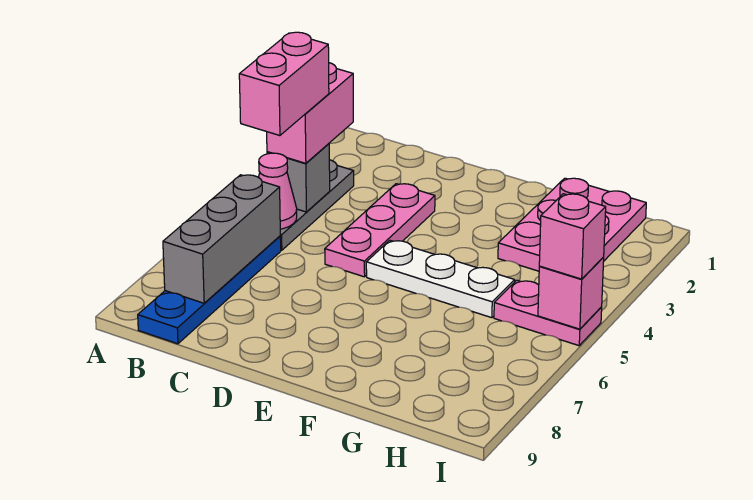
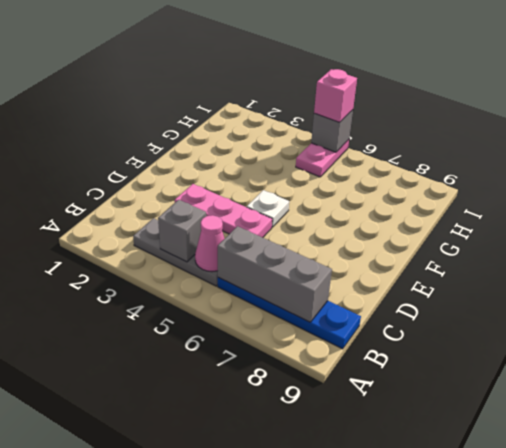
pink 1x2 brick [267,63,353,163] -> none
pink 1x2 brick [239,32,329,136] -> none
white 1x3 plate [366,240,515,318] -> white 1x1 plate [247,190,289,227]
pink 2x3 plate [498,178,646,271] -> none
pink 1x1 brick [538,257,604,329] -> grey 1x1 brick [311,110,353,152]

